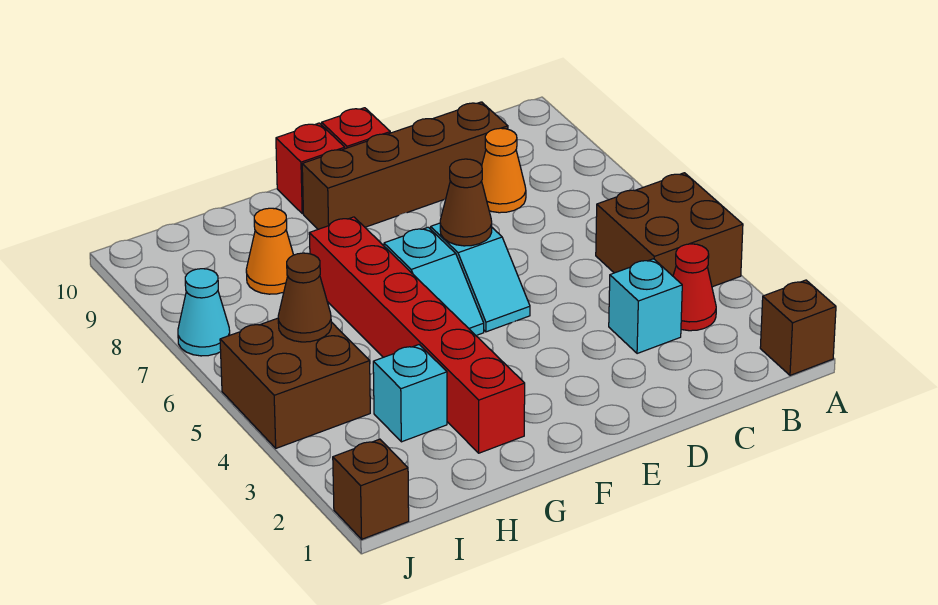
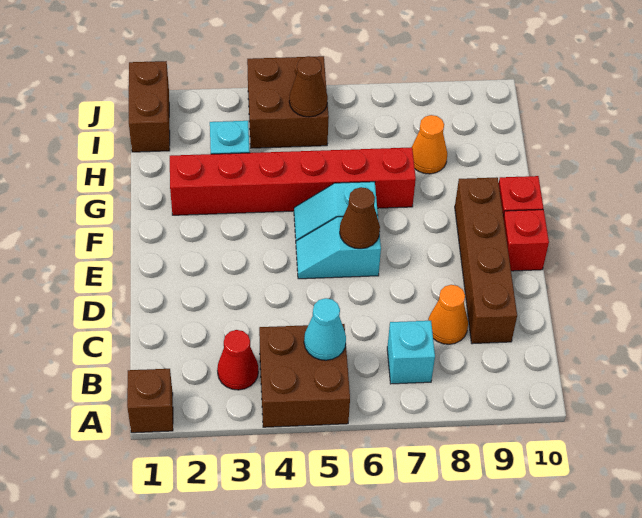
cyan 1x1 brick [609,259,682,354] -> cyan 1x1 brick moved to [387,321,435,384]
brown 1x1 brick [333,439,409,539] -> brown 1x2 brick [129,61,170,152]
cyan 1x1 cone [178,269,230,356] -> cyan 1x1 cone moved to [304,298,346,360]

